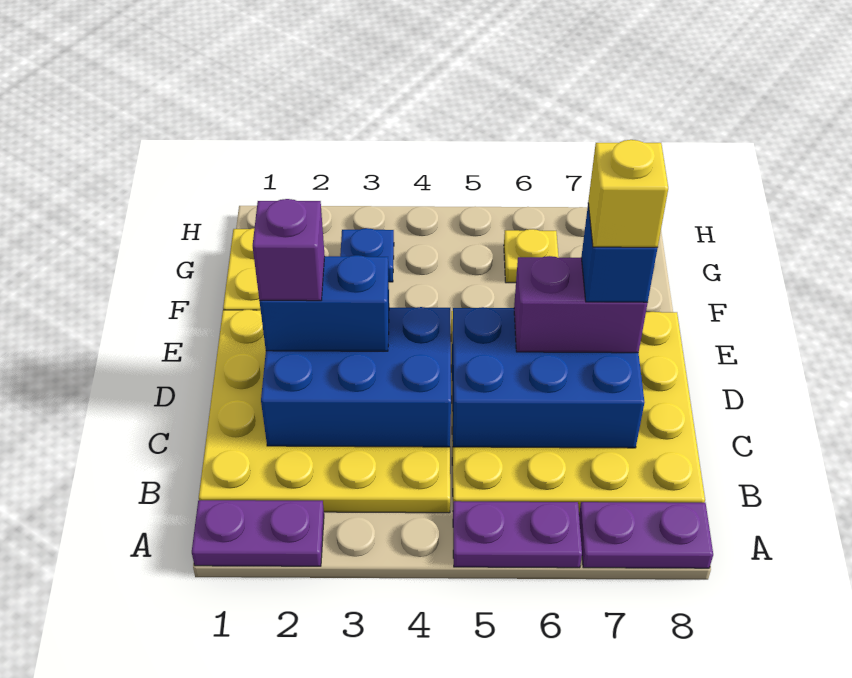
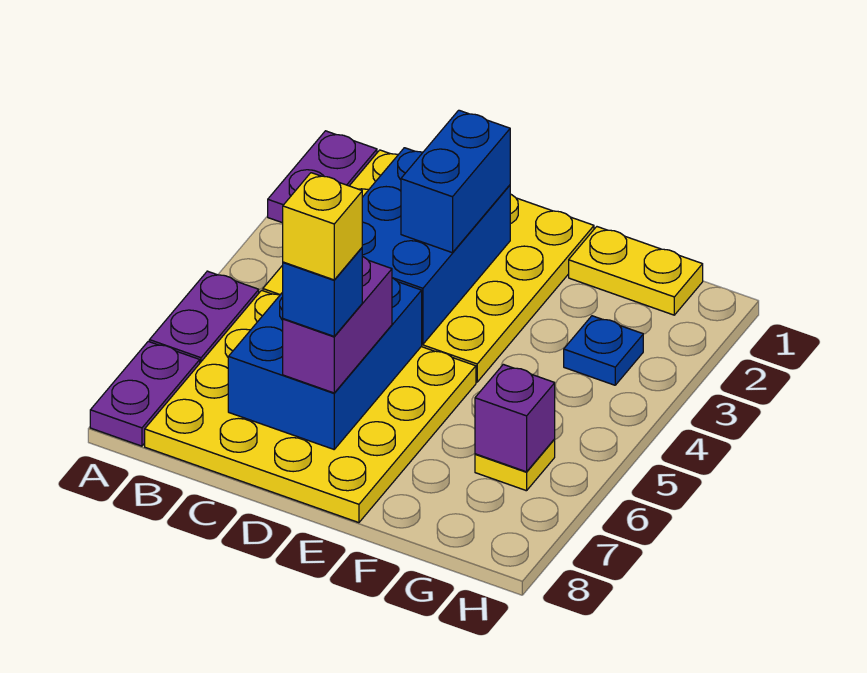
purple 1x1 brick [253,199,325,301] -> purple 1x1 brick moved to [475,364,555,472]

